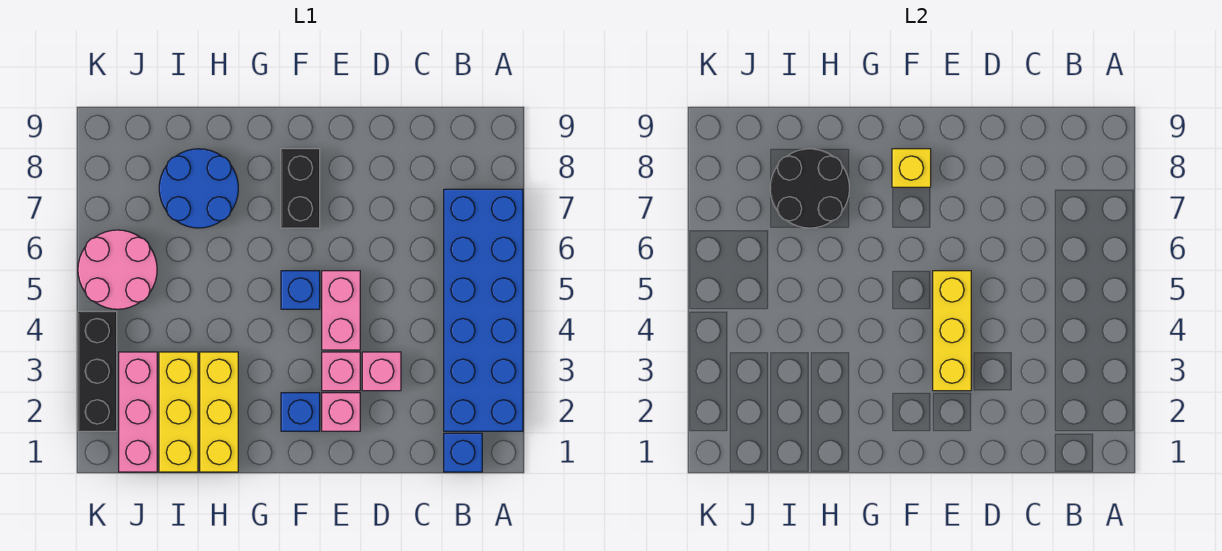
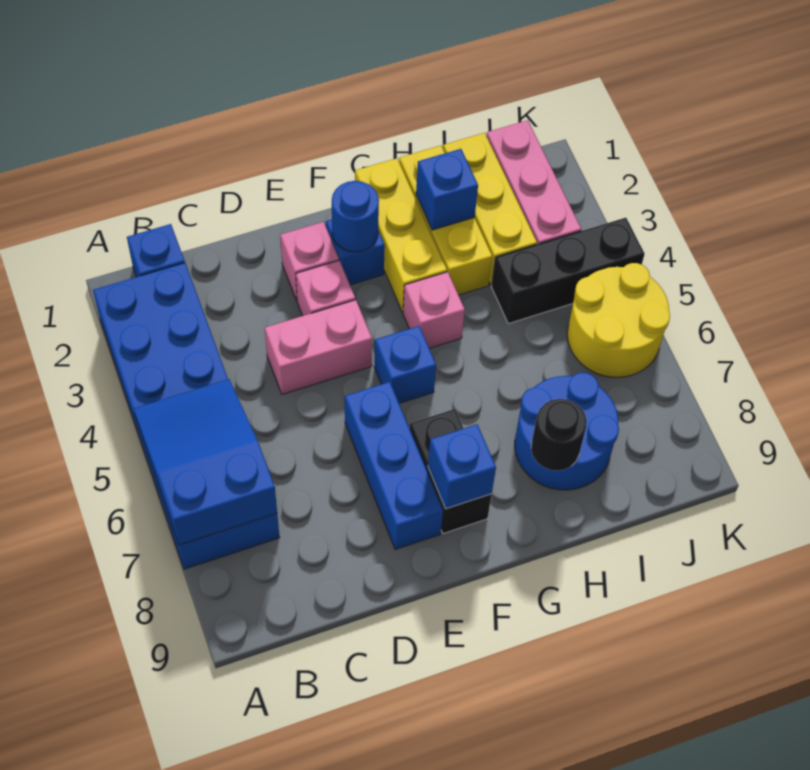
none -> blue 2x3 slope [134,379,277,545]
pink 1x1 brick [362,352,401,391] -> pink 1x1 brick moved to [403,272,465,348]
yellow 1x3 brick [933,271,971,391] -> yellow 1x3 brick moved to [355,158,447,312]
pink 1x2 brick [322,271,360,350] -> pink 1x2 brick turned to [265,300,372,394]
none -> blue 1x3 brick [345,382,443,550]
none -> blue 1x1 round brick [332,181,379,252]
yellow 1x1 brick [892,149,931,187] -> blue 1x1 brick [428,424,496,509]
none -> blue 1x1 brick [416,149,478,230]
black 2x2 round brick [770,149,849,228] -> black 1x1 round brick [531,399,587,471]
pink 2x2 round brick [78,230,157,309] -> yellow 2x2 round brick [567,263,670,377]
black 1x3 brick [78,311,117,431] -> black 1x3 brick turned to [492,218,645,324]

